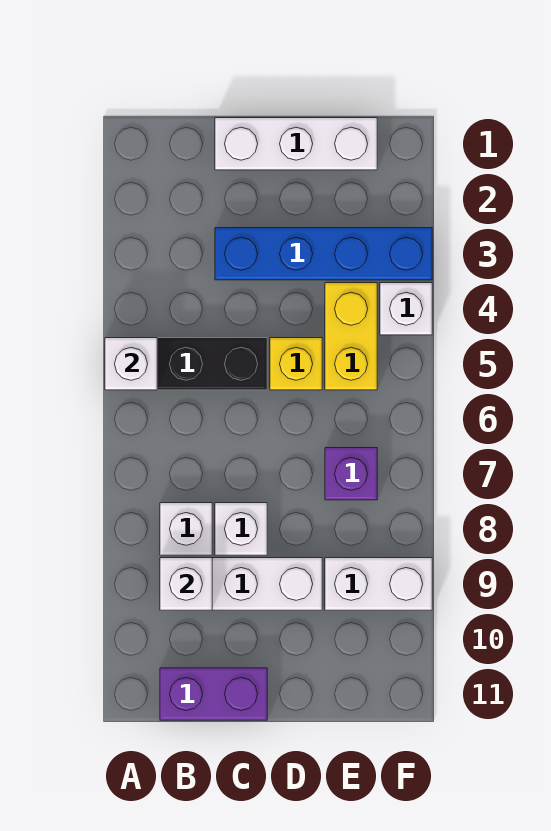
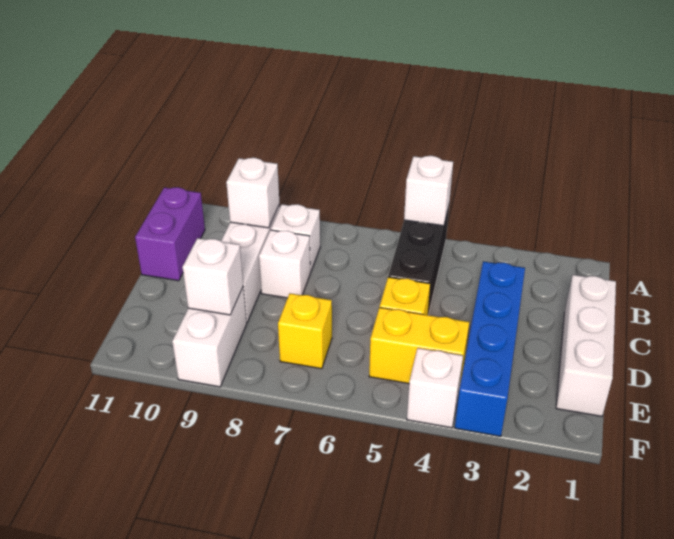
purple 1x1 brick [325,448,377,500] -> yellow 1x1 brick [278,293,332,369]
none -> white 1x1 brick [182,238,243,315]

